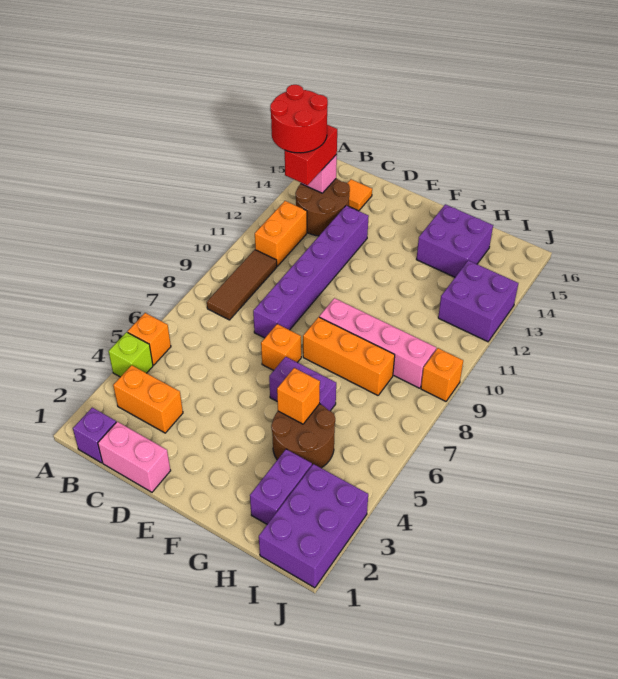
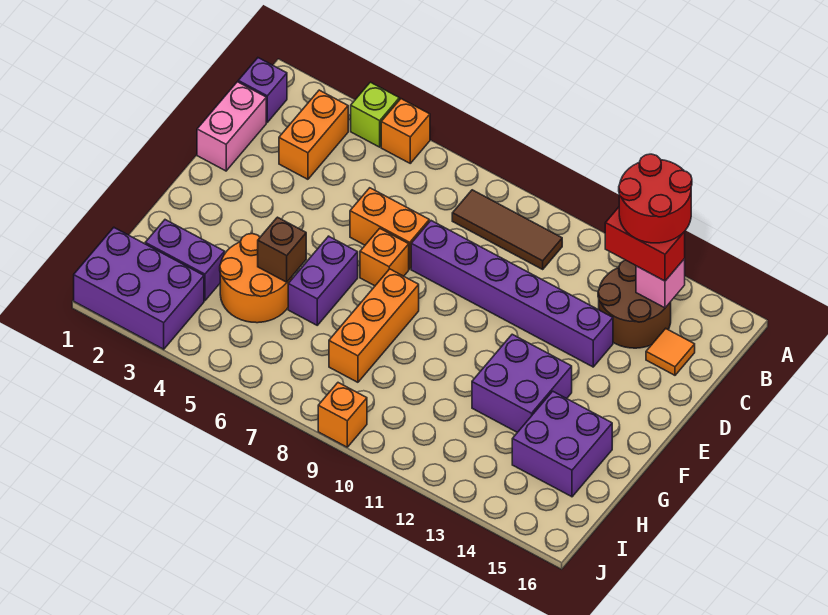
orange 1x2 brick [255,201,307,266] -> orange 1x2 brick moved to [350,188,429,269]
pink 1x4 brick [319,298,436,388] -> none
brown 2x2 round brick [271,404,335,468] -> orange 2x2 round brick [220,234,292,323]
orange 1x1 brick [277,368,320,424] -> brown 1x1 brick [258,217,306,282]
purple 2x2 brick [438,260,518,342] -> purple 2x2 brick moved to [472,334,572,432]

